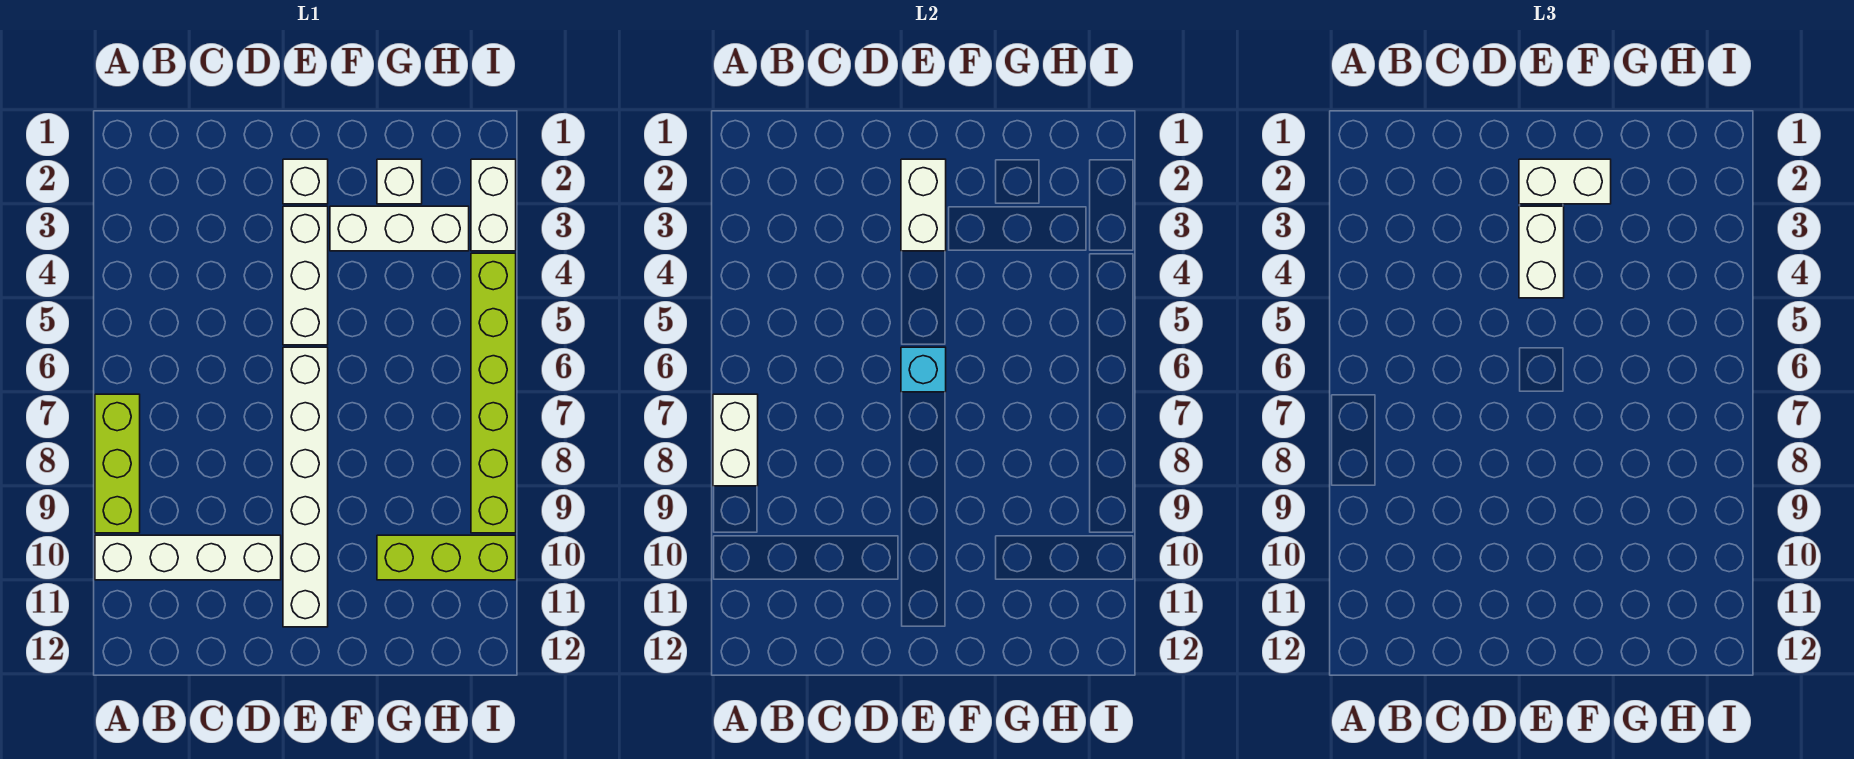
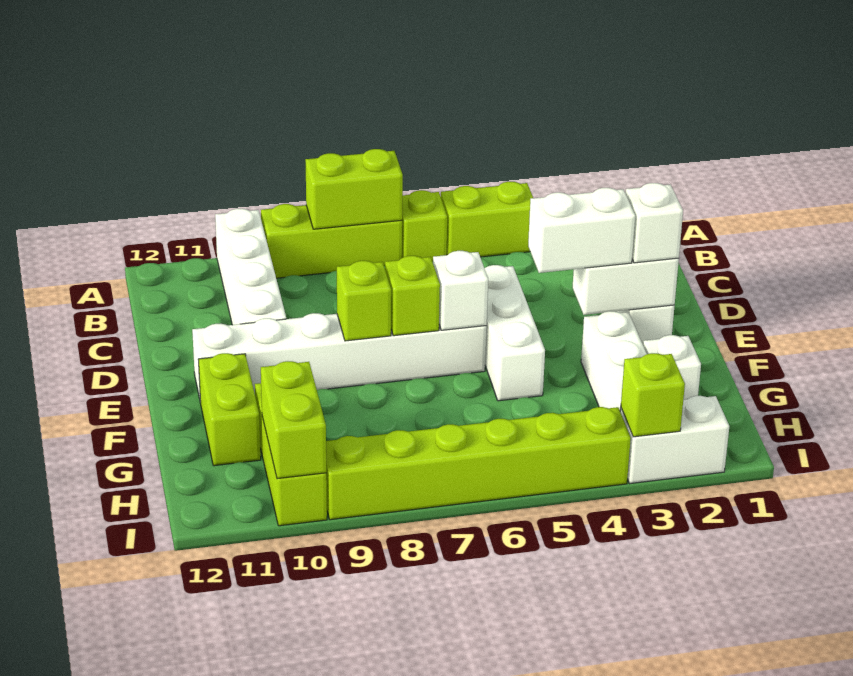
none -> lime 1x2 brick [441,182,533,257]
none -> lime 1x1 brick [402,190,447,261]
white 1x2 brick [713,394,758,486] -> lime 1x2 brick [305,149,403,229]
white 1x2 brick [1519,159,1611,204] -> white 1x1 brick [625,183,683,263]
white 1x3 brick [283,206,328,345] -> white 1x3 brick turned to [485,265,545,401]
cyan 1x1 brick [901,347,946,392] -> white 1x1 brick [433,251,488,330]
none -> lime 1x1 brick [385,256,440,336]
none -> lime 1x1 brick [337,261,391,341]
none -> lime 1x2 brick [198,353,261,466]
none -> lime 1x2 brick [261,361,326,479]
none -> lime 1x1 brick [621,353,685,437]

